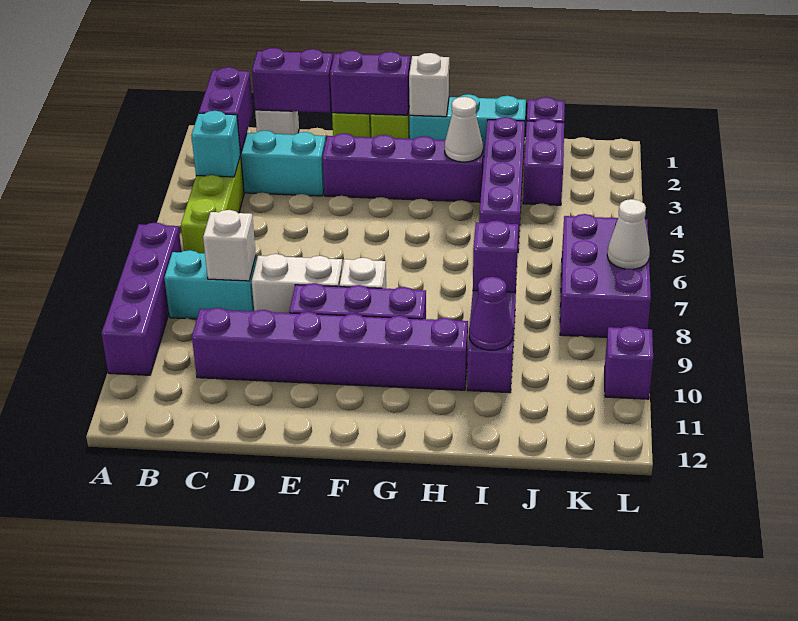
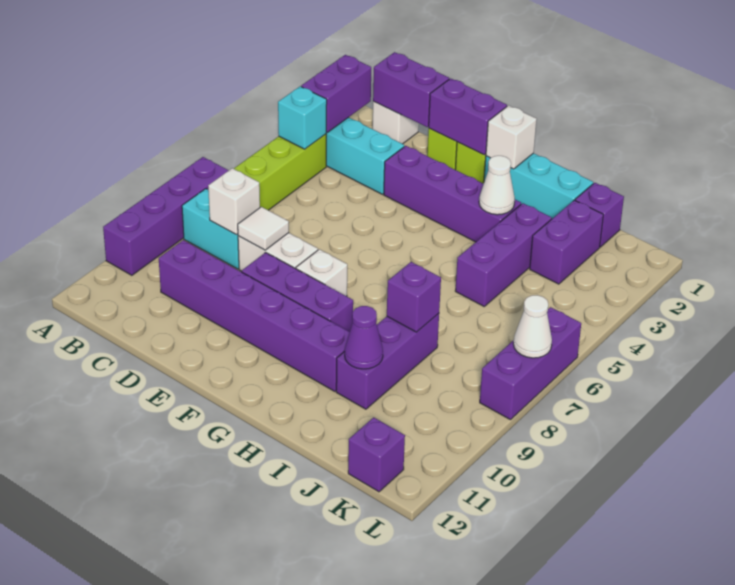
none -> white 1x1 tile [238,207,289,250]
purple 1x4 brick [479,117,525,253] -> purple 1x3 brick [455,203,552,306]
purple 2x3 brick [560,214,651,337] -> purple 1x3 brick [480,307,581,420]
purple 1x1 brick [605,326,653,399] -> purple 1x1 brick moved to [348,417,405,492]

